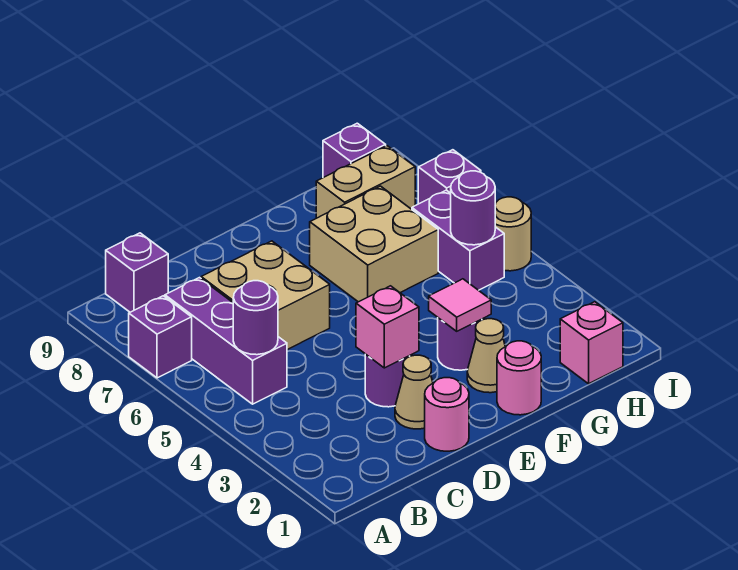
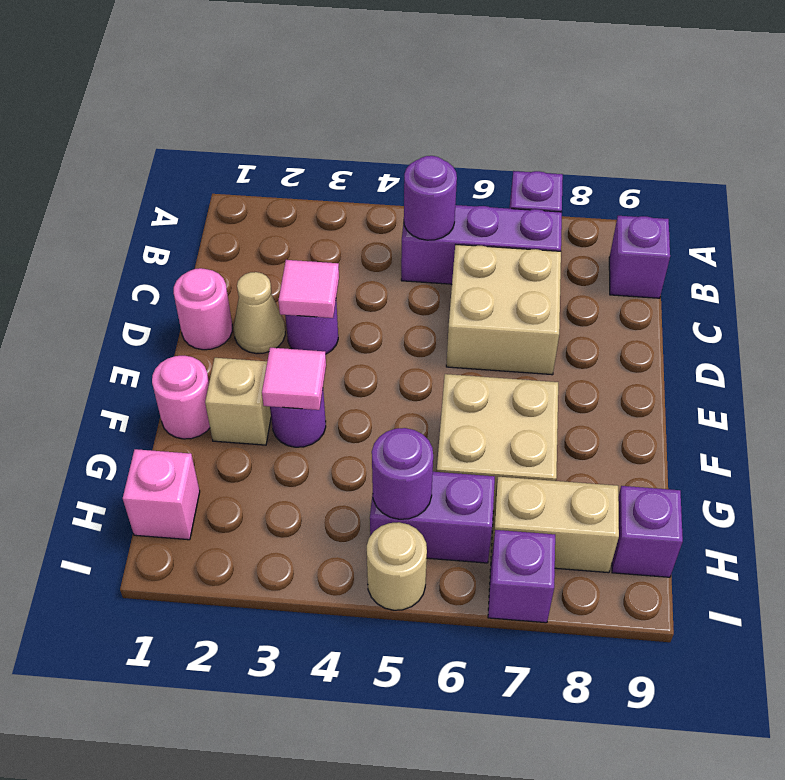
pink 1x1 brick [356,286,419,368] -> pink 1x1 tile [278,260,339,318]
tan 1x1 cone [467,319,505,393] -> tan 1x1 brick [205,358,271,445]
tan 1x2 brick [316,146,415,218] -> tan 1x2 brick turned to [491,477,619,573]

